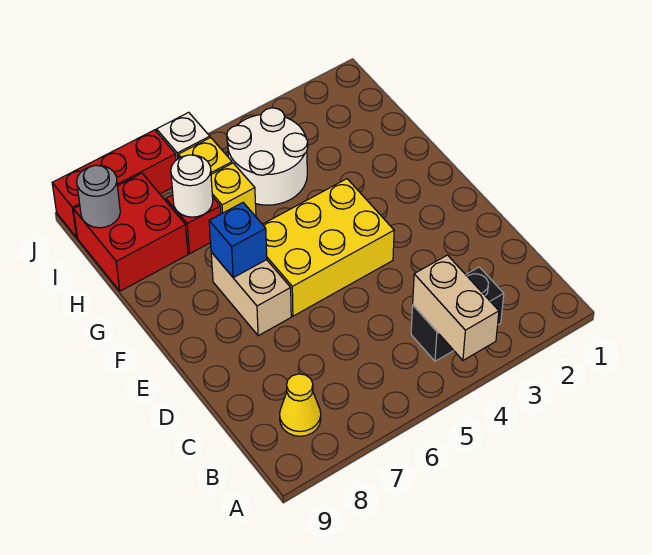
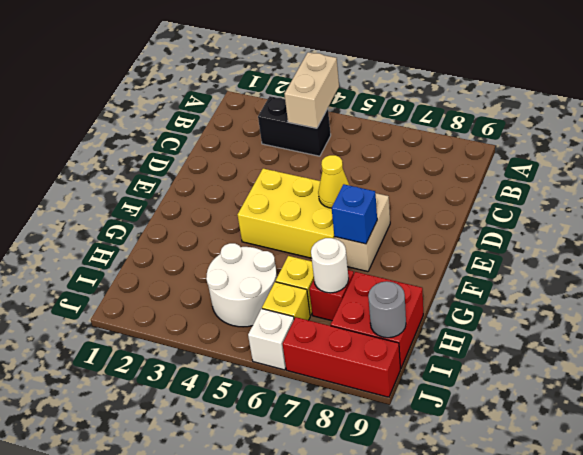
yellow 1x1 cone [280,374,321,436] -> yellow 1x1 cone moved to [318,155,349,208]

